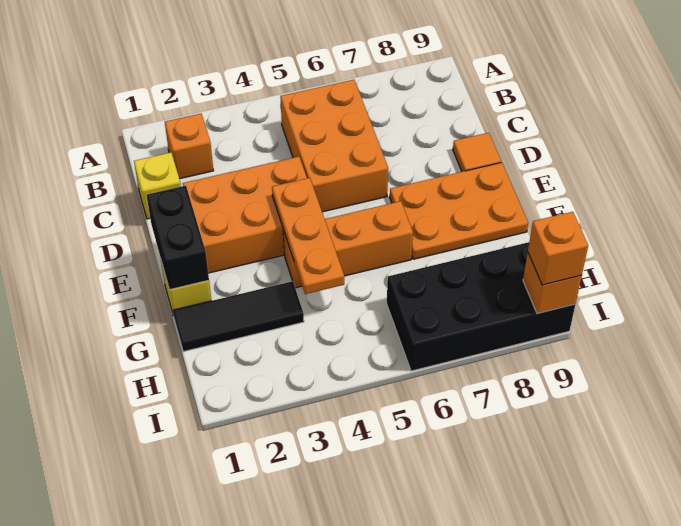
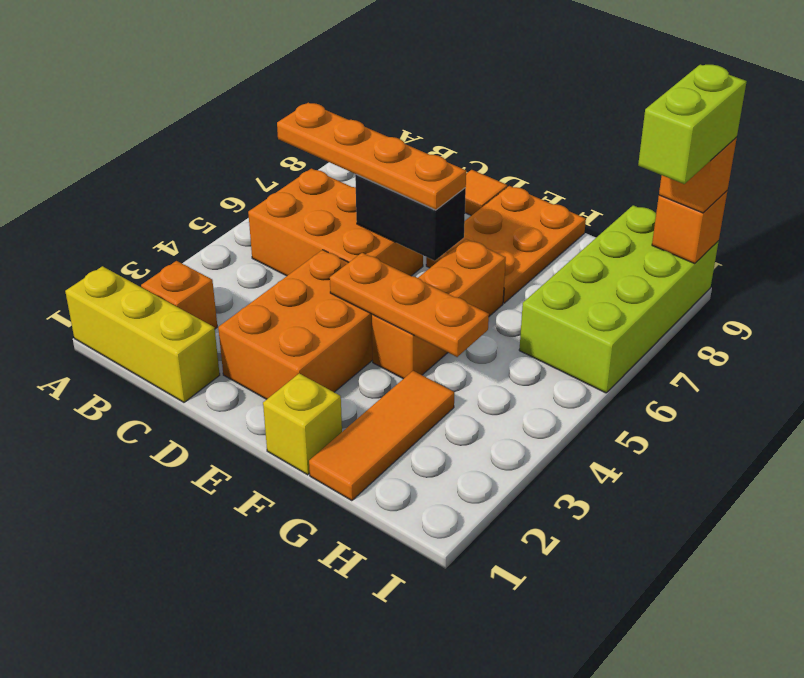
none -> orange 1x4 plate [277,103,466,210]
yellow 1x1 brick [134,153,181,219] -> yellow 1x3 brick [65,266,220,402]
black 1x2 brick [147,186,209,290] -> black 1x2 brick moved to [355,174,466,261]
black 1x3 tile [173,281,304,352] -> orange 1x3 tile [309,371,455,501]
black 2x4 brick [387,242,575,371] -> lime 2x4 brick [519,205,719,393]
none -> lime 1x2 brick [638,65,747,184]

